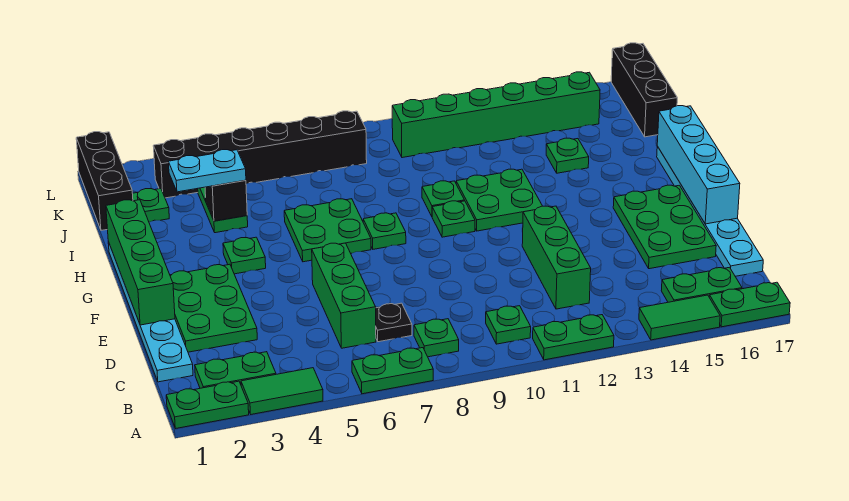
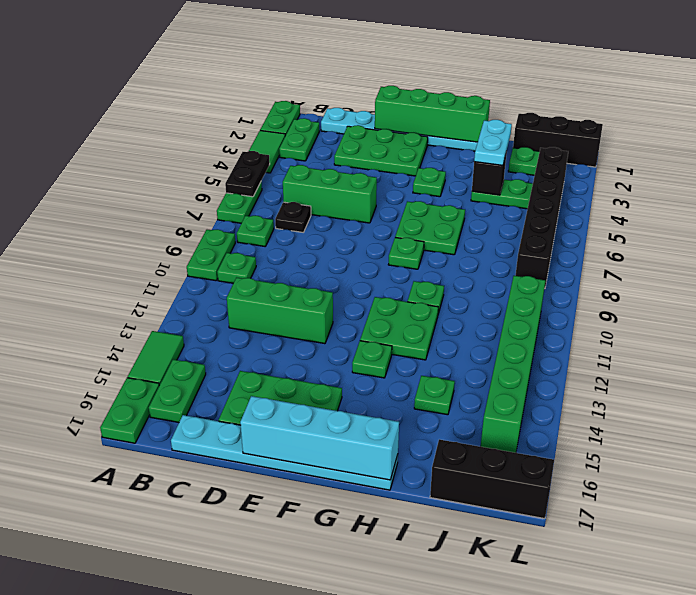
none -> black 1x2 plate [225,151,270,197]
green 1x2 plate [533,315,614,360] -> green 1x2 plate moved to [187,229,235,281]
green 1x1 plate [432,201,475,237] -> green 1x1 plate moved to [352,341,392,378]

